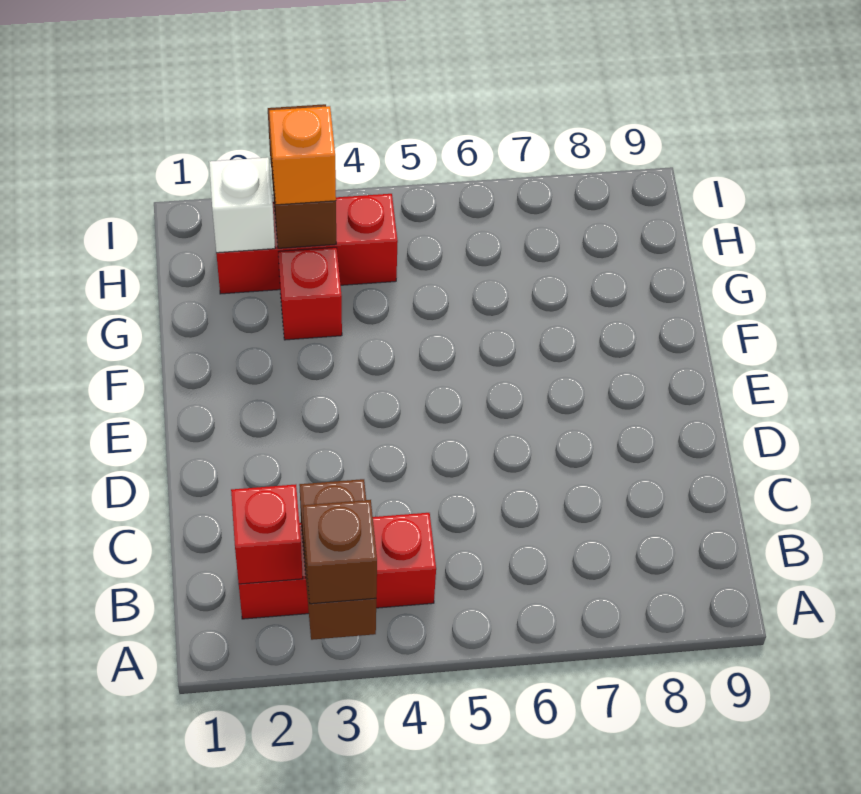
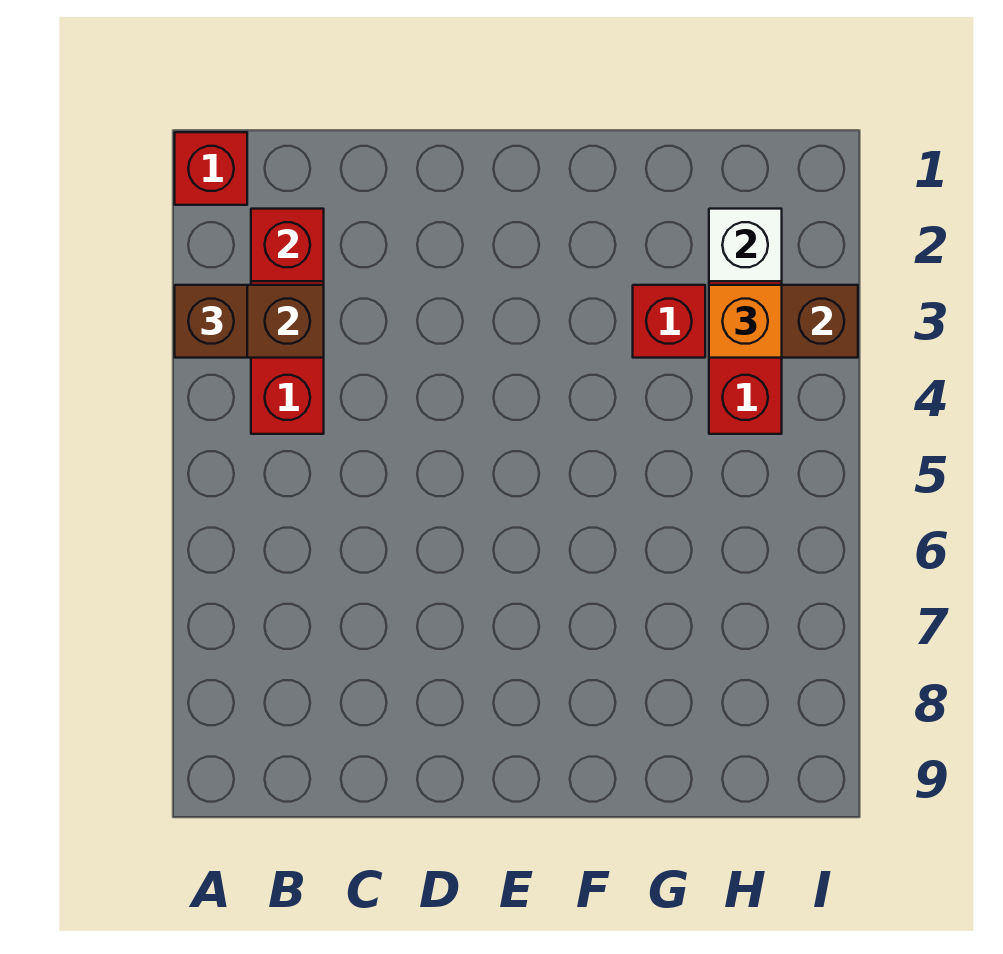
none -> red 1x1 brick [175,132,247,205]

